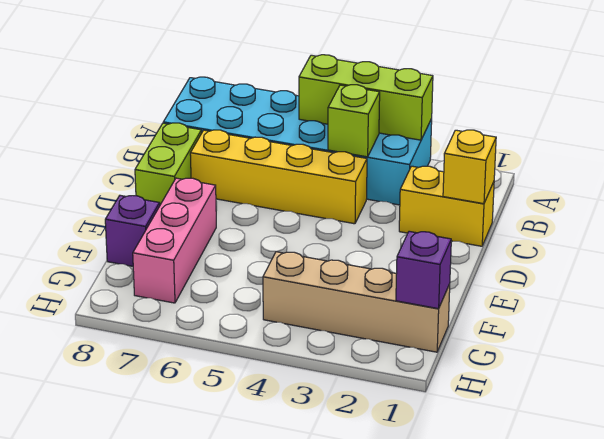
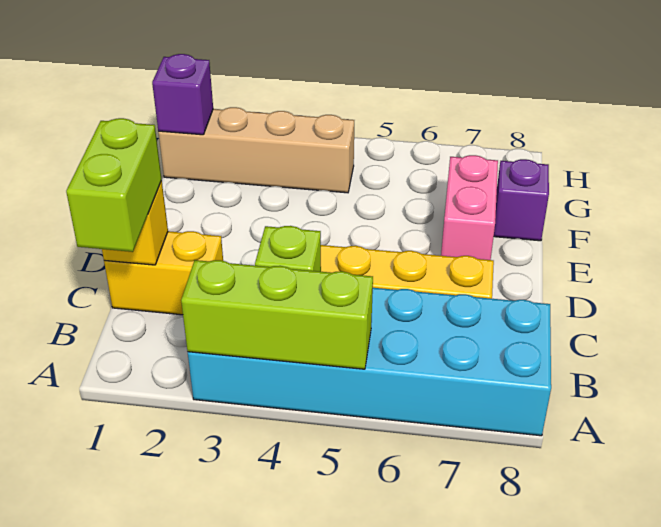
lime 1x2 brick [135,123,202,205] -> lime 1x2 brick moved to [66,118,162,252]
pink 1x3 brick [133,178,216,303] -> pink 1x2 brick [441,155,498,260]

